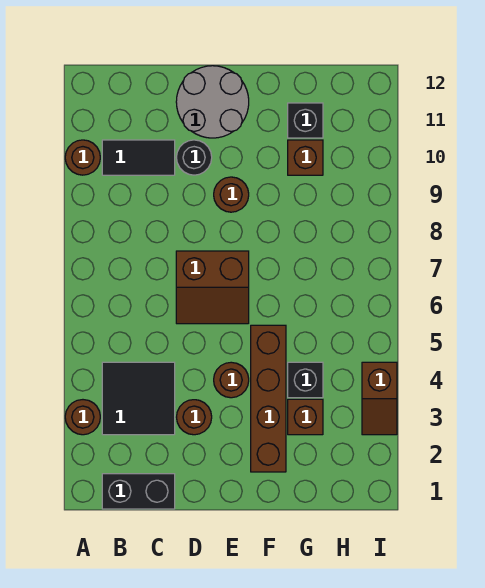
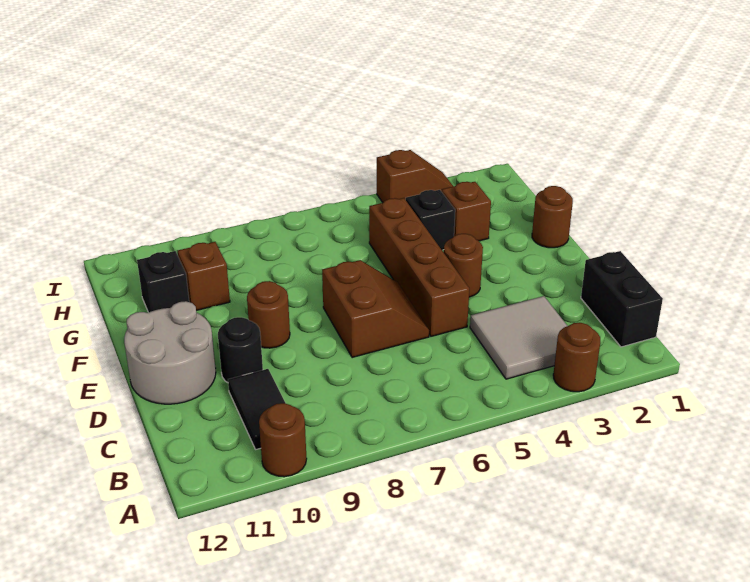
black 2x2 tile [102,362,175,435] -> grey 2x2 tile [470,296,567,379]
brown 1x1 round brick [176,400,212,435] -> brown 1x1 round brick moved to [532,186,573,248]
brown 1x4 brick [251,325,286,472] -> brown 1x4 brick turned to [369,198,469,336]

